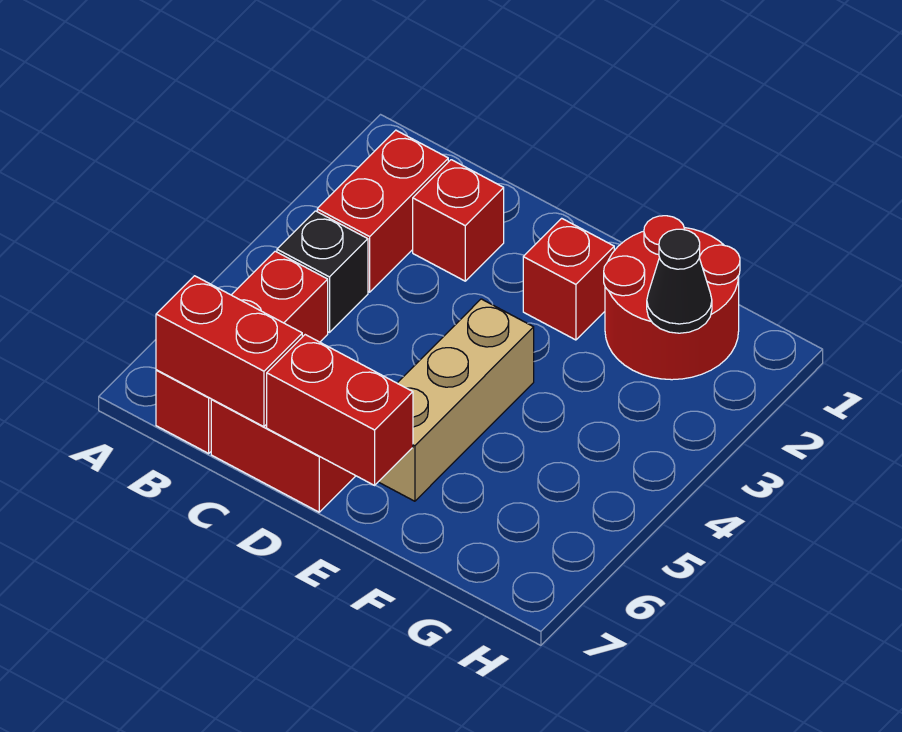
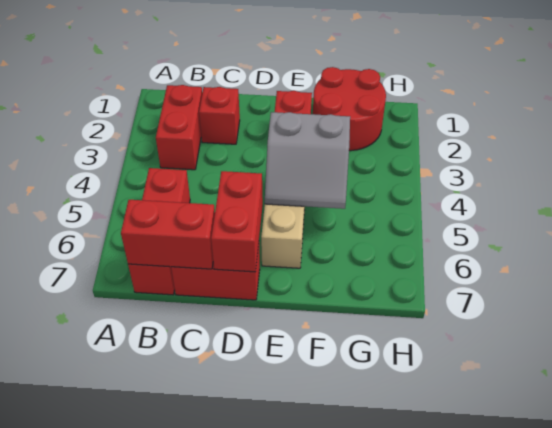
black 1x1 brick [277,211,368,332] -> none
red 1x2 brick [267,335,413,485] -> red 1x2 brick turned to [211,171,263,272]
none -> grey 2x2 slope [265,112,350,209]
black 1x1 cone [647,229,712,333] -> none

